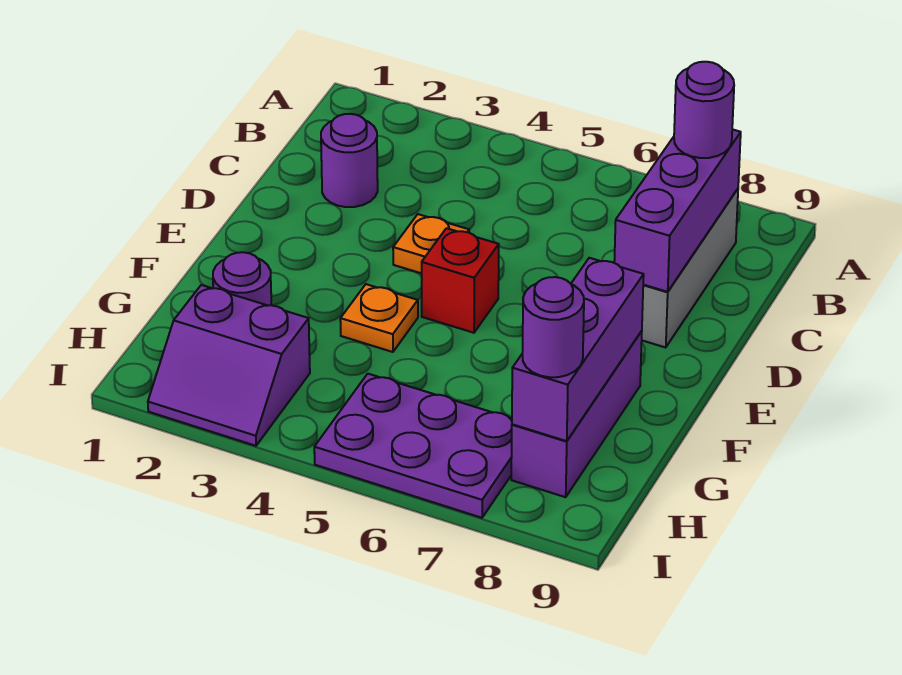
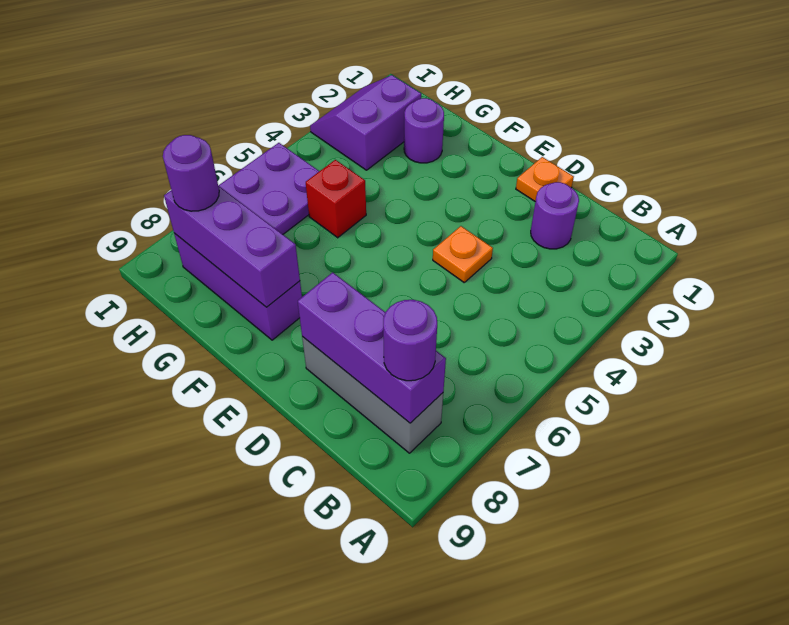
red 1x1 brick [422,228,499,333] -> red 1x1 brick moved to [306,160,366,238]
orange 1x1 plate [340,284,418,352] -> orange 1x1 plate moved to [516,157,574,201]

